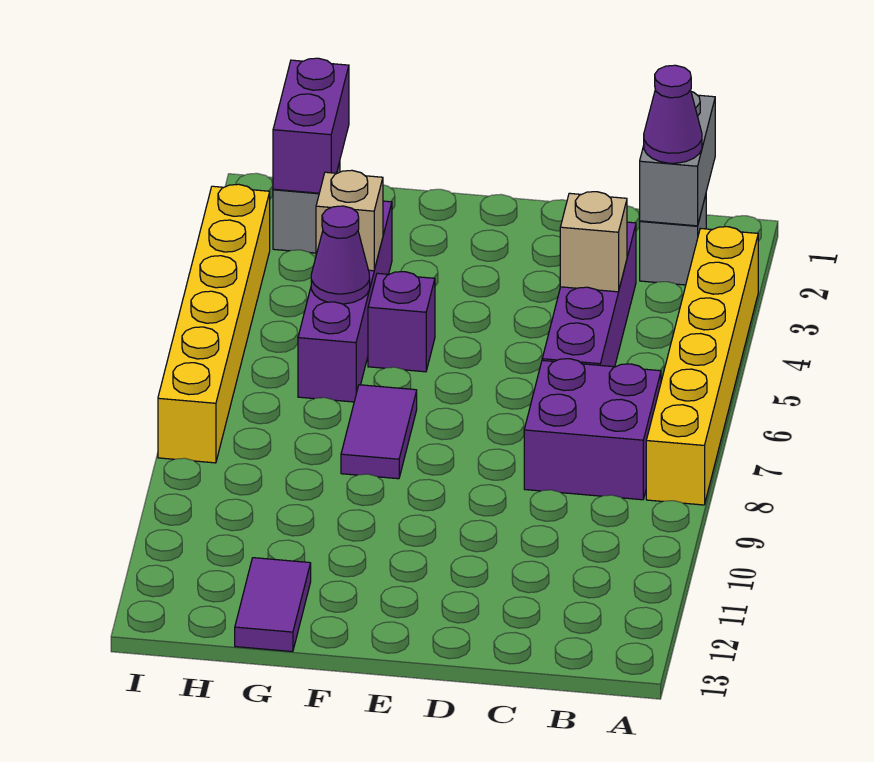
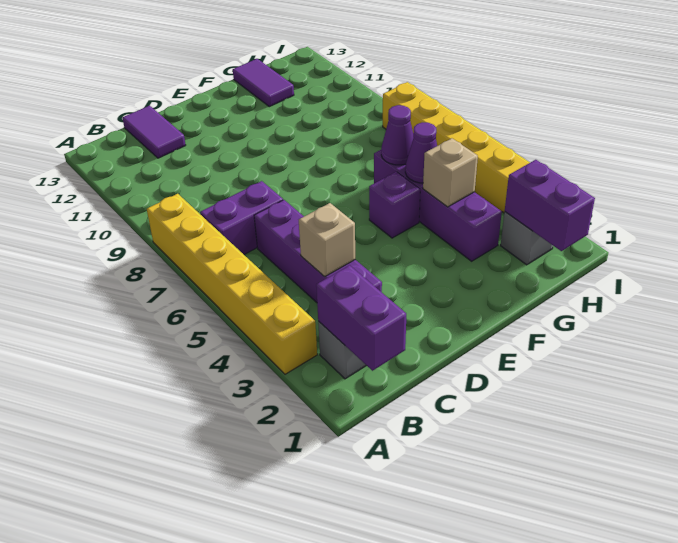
grey 1x2 brick [640,92,715,226] -> purple 1x2 brick [316,265,406,371]
purple 1x1 cone [644,65,702,163] -> purple 1x1 cone moved to [381,105,413,165]
purple 2x2 brick [524,359,661,500] -> purple 1x2 brick [200,181,283,255]
purple 1x2 tile [341,385,417,479] -> purple 1x2 tile moved to [122,106,186,158]

